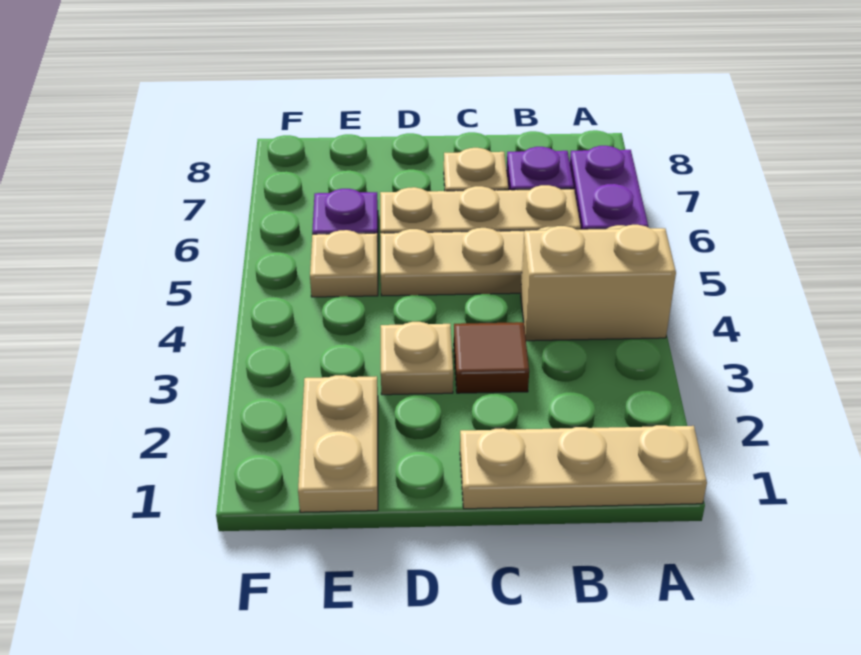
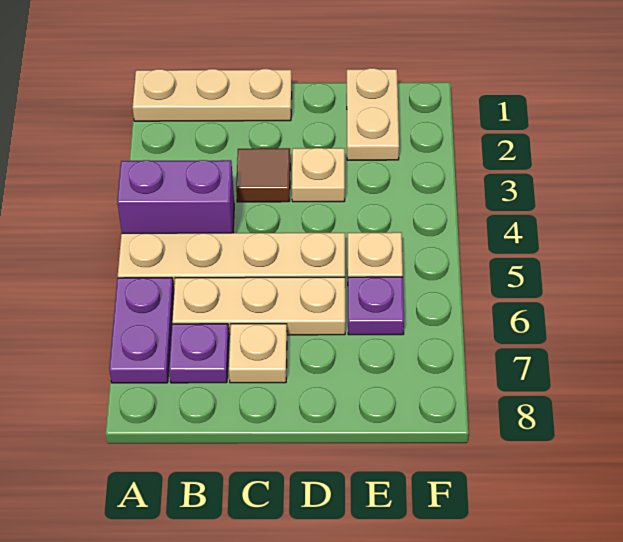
tan 1x2 brick [521,225,676,341] -> purple 1x2 brick [117,160,234,233]

